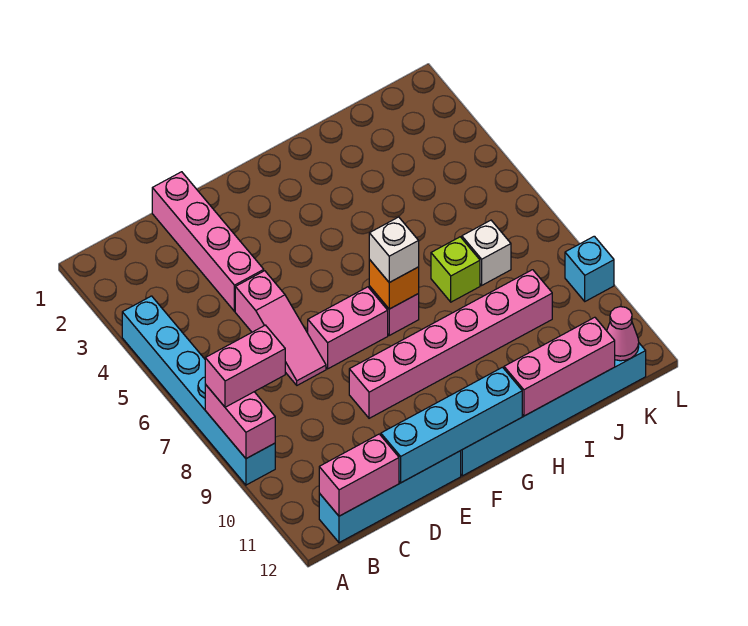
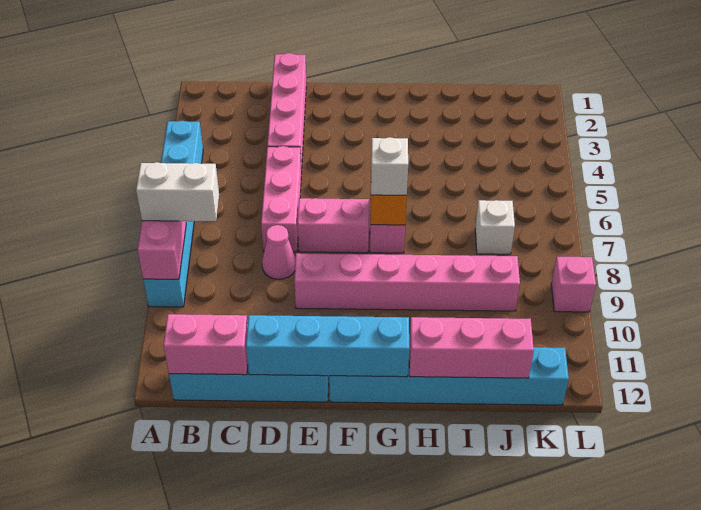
pink 1x2 brick [205,325,285,407] -> white 1x2 brick [136,162,219,221]
pink 1x3 slope [235,271,326,385] -> pink 1x3 brick [261,146,301,252]
lime 1x1 brick [431,237,480,302] -> none
pink 1x1 cone [607,307,639,361] -> pink 1x1 cone moved to [262,225,296,279]
cyan 1x1 brick [565,236,614,301] -> pink 1x1 brick [551,257,596,312]

